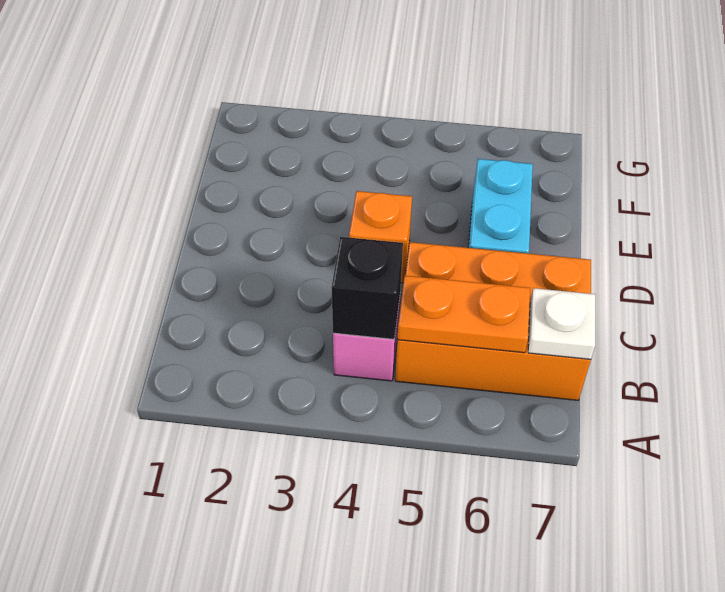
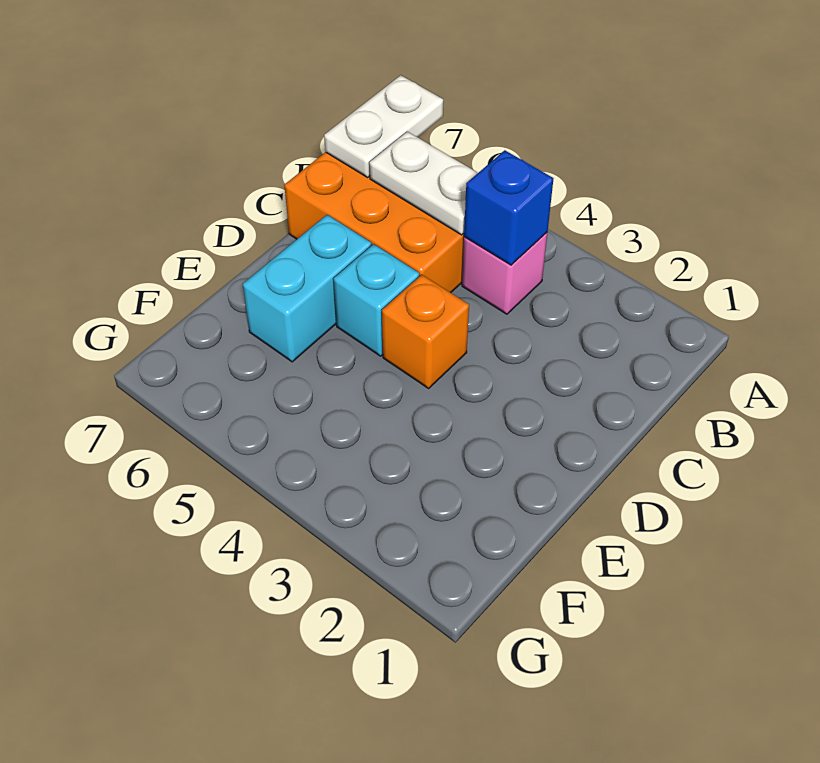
black 1x1 brick [332,237,403,339] -> blue 1x1 brick [464,150,554,265]
orange 1x2 plate [397,276,530,353] -> white 1x2 plate [369,132,478,235]
white 1x1 plate [528,288,595,359] -> white 1x2 plate [324,75,443,177]
none -> cyan 1x1 brick [333,244,419,356]

